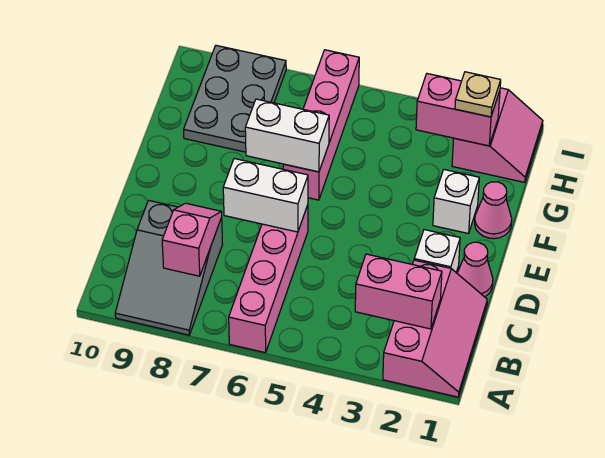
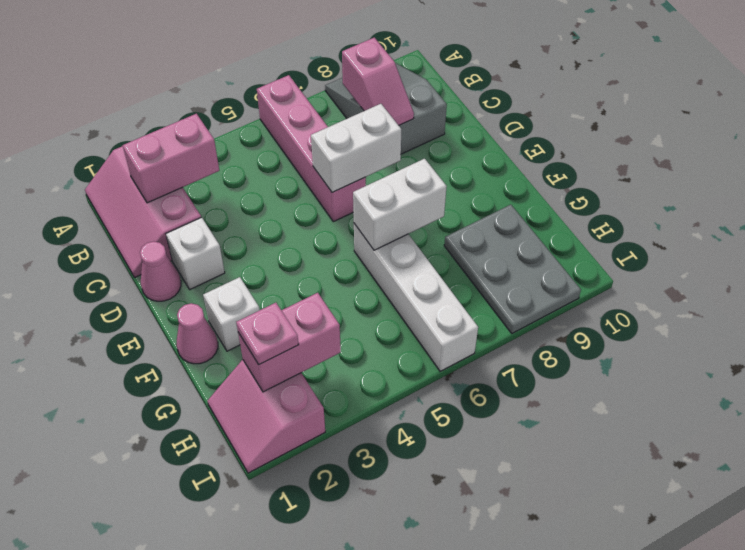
pink 1x4 brick [283,50,359,200] -> white 1x4 brick [354,224,478,371]
tan 1x1 plate [455,72,501,117] -> pink 1x1 plate [236,303,299,365]

